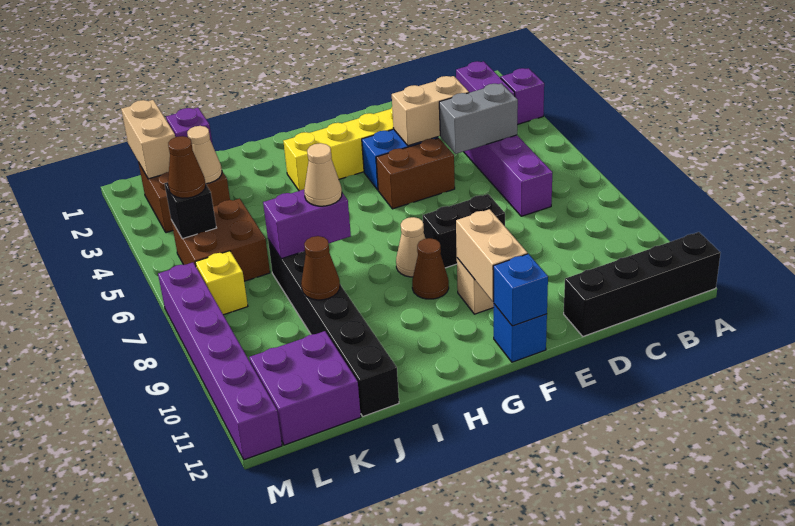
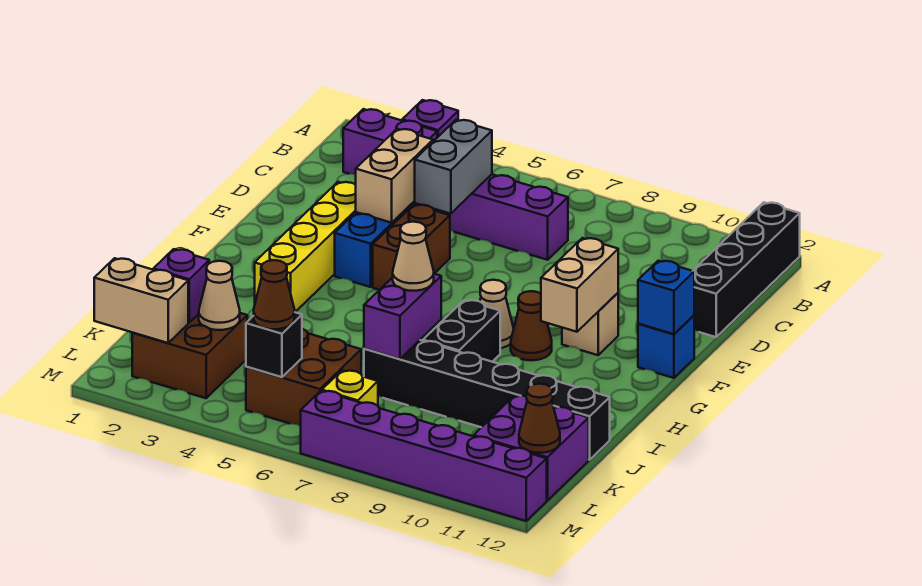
black 1x2 brick [423,194,505,268] -> black 1x2 brick moved to [423,300,500,362]
tan 1x2 brick [456,209,528,302] -> tan 1x2 brick turned to [541,238,618,332]
brown 1x1 cone [301,236,340,300] -> brown 1x1 cone moved to [519,384,560,453]

